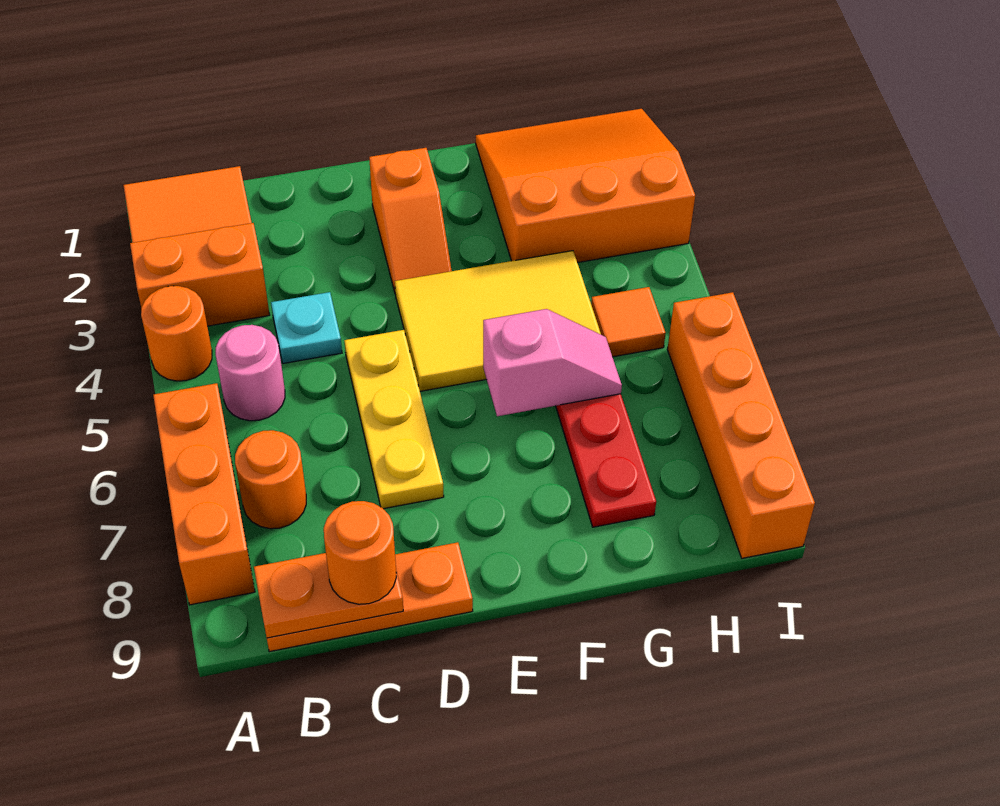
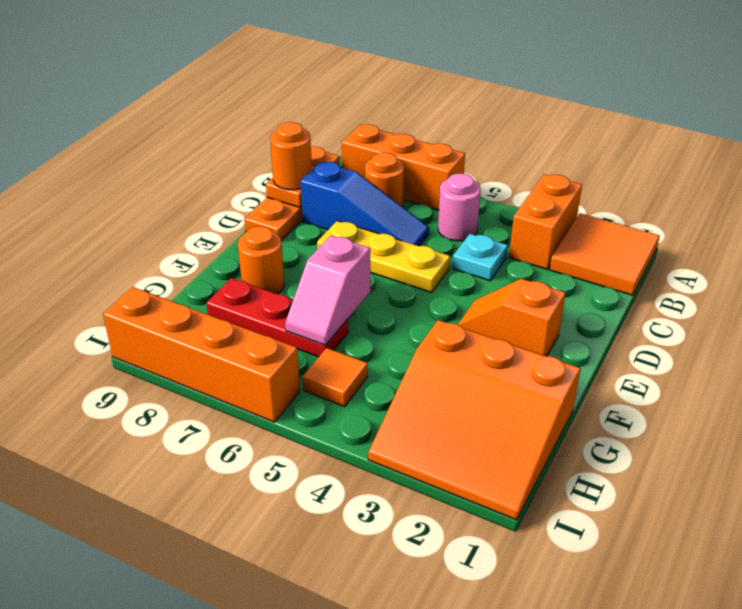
orange 1x1 round brick [141,286,212,381] -> orange 1x1 round brick moved to [238,226,284,294]
none -> blue 1x3 slope [301,162,429,246]
yellow 2x3 tile [395,251,601,391] -> none
orange 3x3 slope [476,109,695,263] -> orange 3x3 slope turned to [368,320,581,520]

